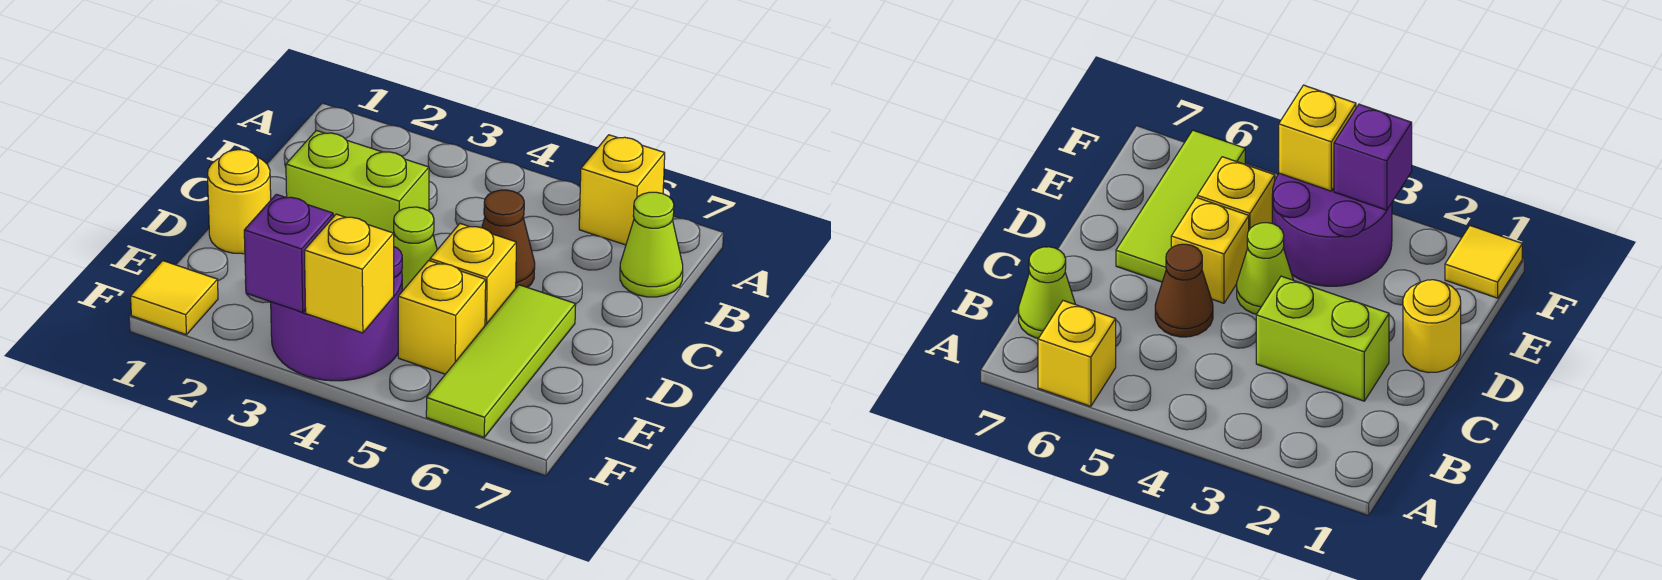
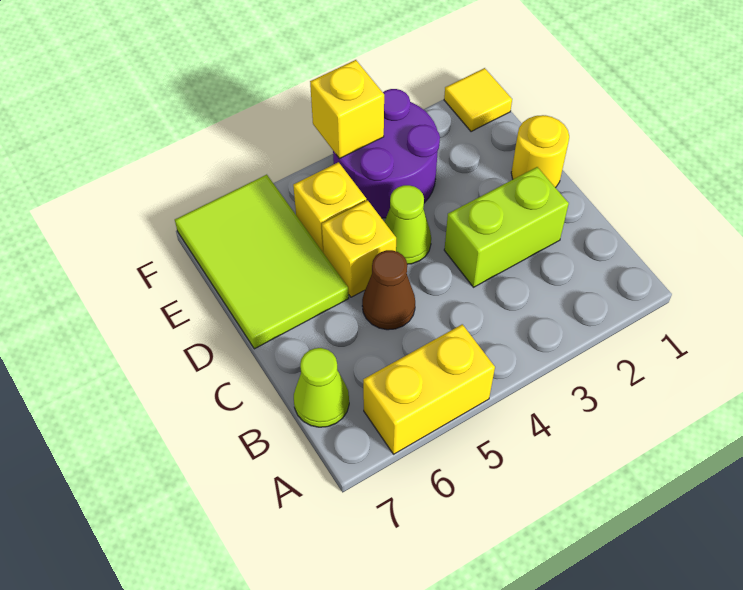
yellow 1x1 brick [579,135,665,245] -> yellow 1x2 brick [363,324,495,454]
lime 1x3 tile [426,285,576,437] -> lime 2x3 tile [175,175,349,349]
purple 1x1 brick [244,194,333,312] -> none

